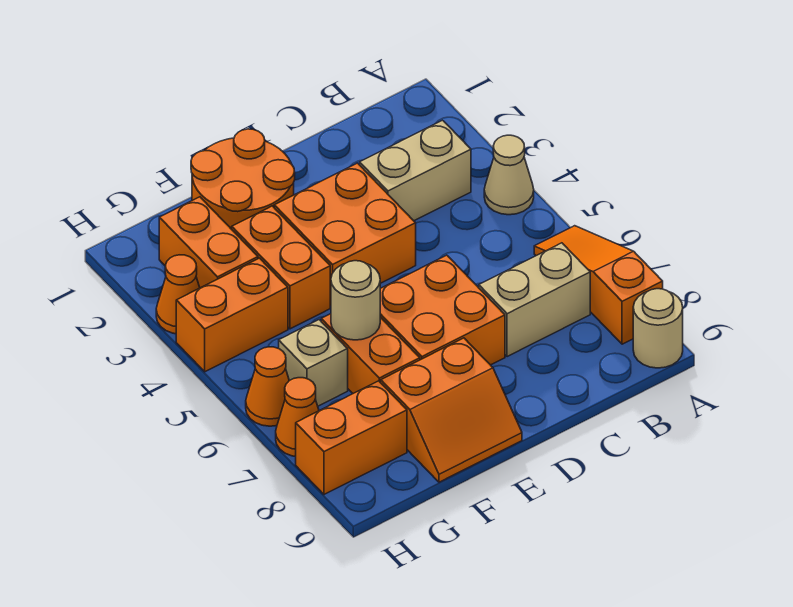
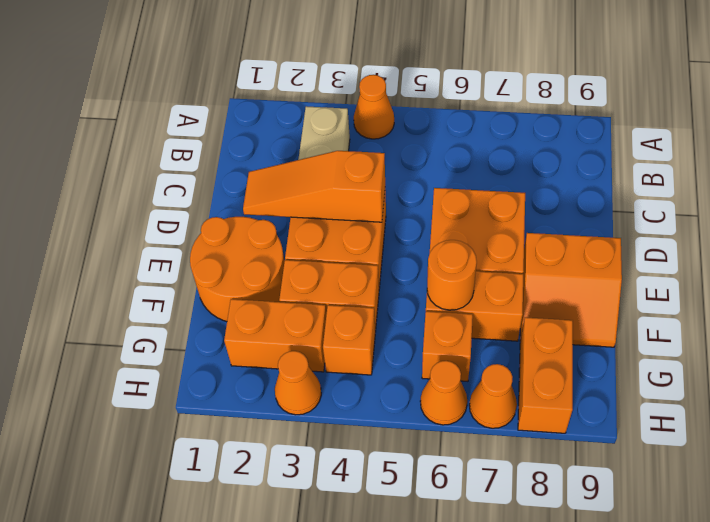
tan 1x1 cone [484,135,534,215] -> orange 1x1 cone [354,75,394,139]
orange 1x3 slope [534,226,663,344] -> orange 1x3 slope moved to [243,151,385,222]
tan 1x1 round brick [633,289,683,368] -> none
tan 1x2 brick [479,243,590,357] -> none
orange 2x2 slope [381,338,522,482] -> orange 2x2 slope turned to [520,233,622,347]
tan 1x1 round brick [331,261,380,340] -> orange 1x1 round brick [427,240,477,310]
orange 1x2 brick [176,258,288,372] -> orange 1x1 brick [323,305,375,375]
tan 1x1 brick [279,320,348,406] -> orange 1x1 brick [422,311,473,381]

